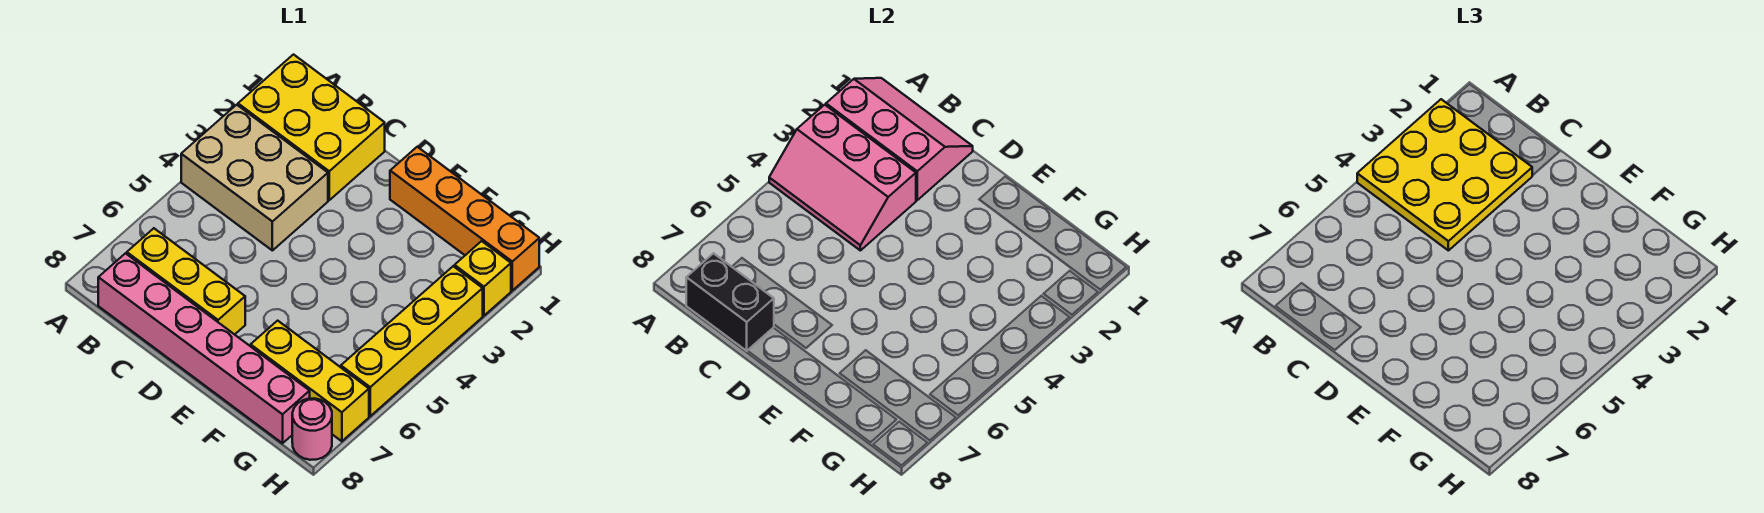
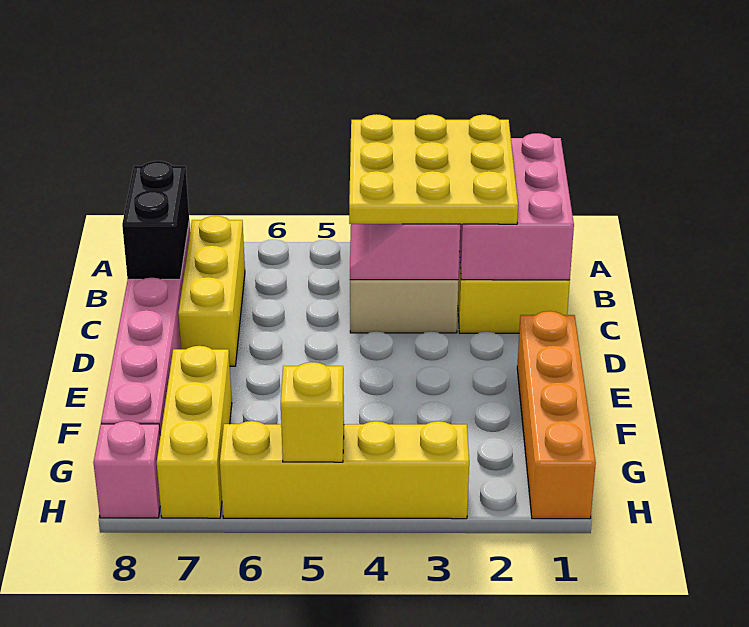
pink 2x3 slope [826,78,973,200] -> pink 2x3 brick [459,133,574,280]
yellow 1x1 brick [455,241,511,316] -> yellow 1x1 brick moved to [281,362,344,462]
pink 1x1 round brick [292,398,332,460] -> pink 1x1 brick [93,421,160,518]

